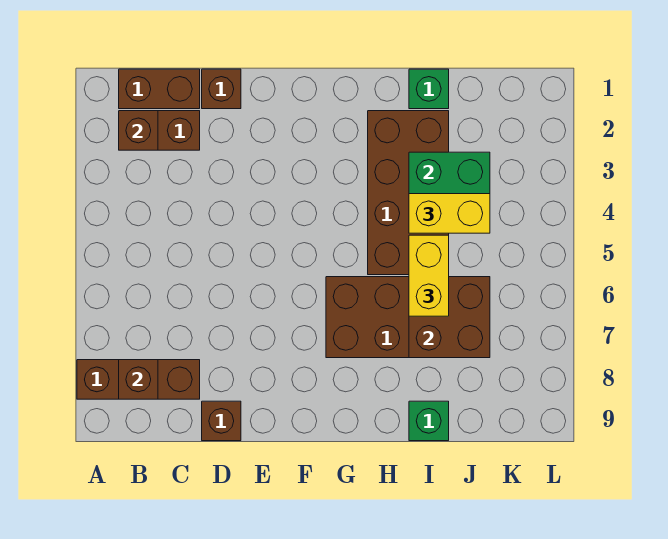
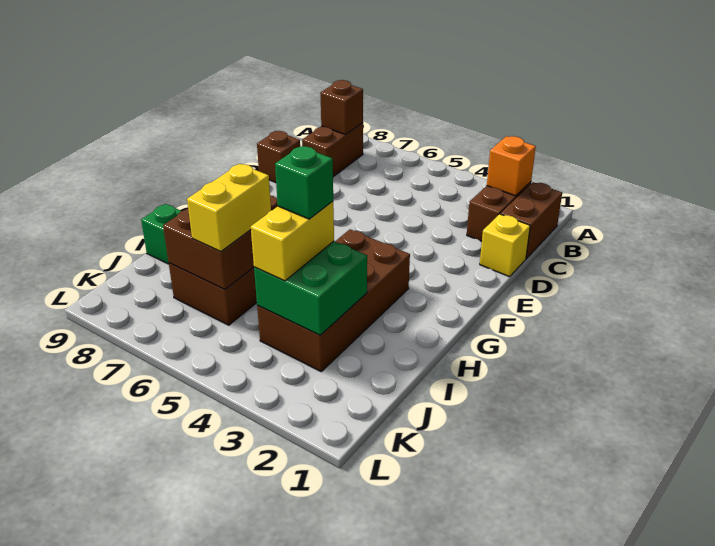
brown 1x3 brick [77,360,200,399] -> brown 1x2 brick [302,123,363,177]
brown 1x1 brick [119,111,158,150] -> orange 1x1 brick [487,136,536,196]
brown 1x1 brick [202,69,241,109] -> yellow 1x1 brick [480,214,530,277]
brown 2x4 brick [368,111,449,275] -> brown 2x4 brick turned to [257,229,410,371]
green 1x1 brick [409,69,449,109] -> green 1x1 brick moved to [275,146,333,219]
yellow 1x2 brick [409,235,449,316] -> yellow 1x2 brick turned to [187,164,271,252]

